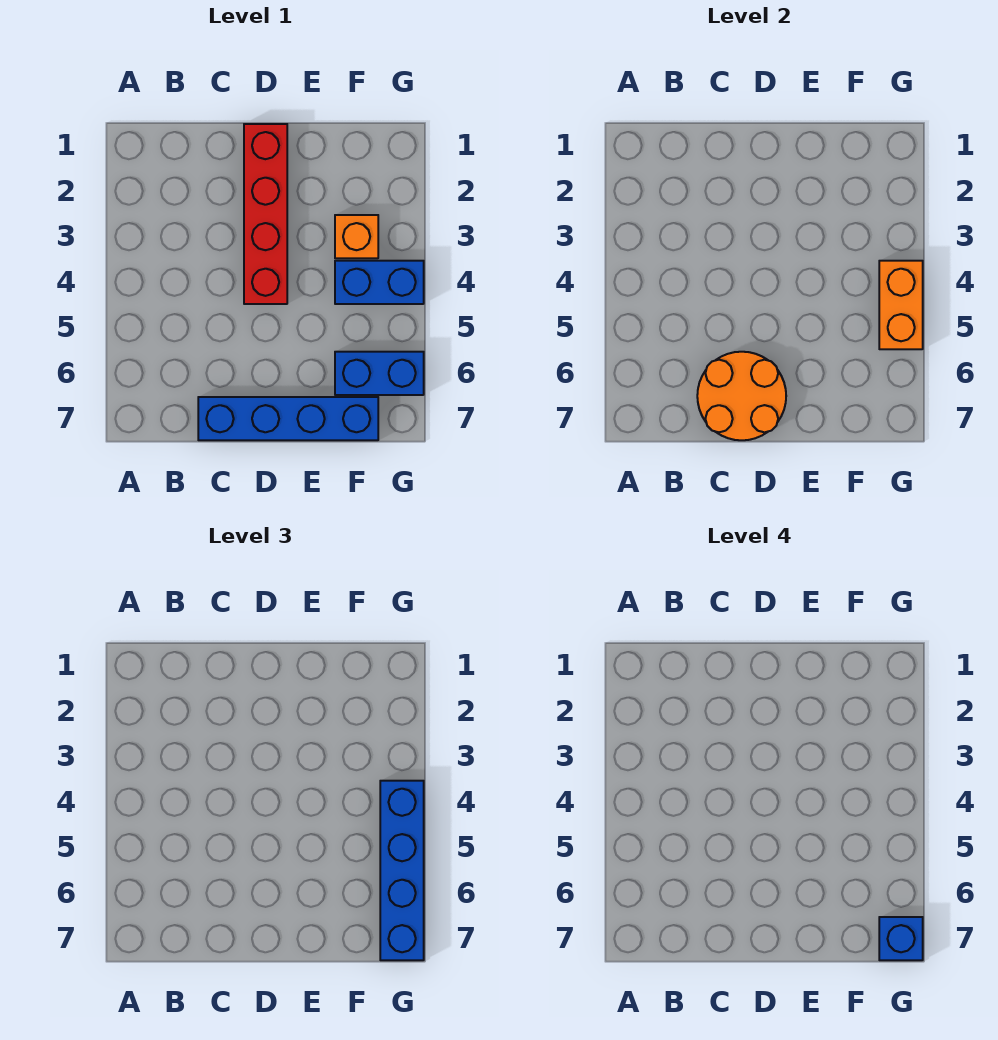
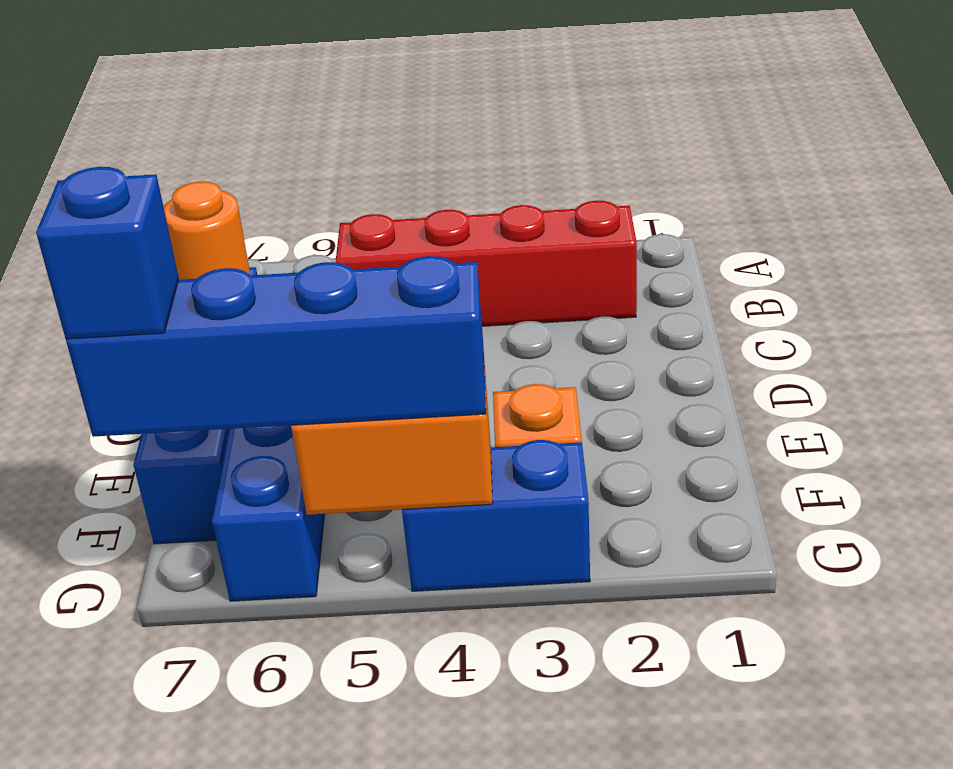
orange 2x2 round brick [697,352,786,440] -> orange 1x1 round brick [164,182,250,280]
red 1x4 brick [244,124,287,304] -> red 1x4 brick moved to [336,201,637,326]
blue 1x2 brick [335,261,424,304] -> blue 1x2 brick turned to [402,440,590,591]

